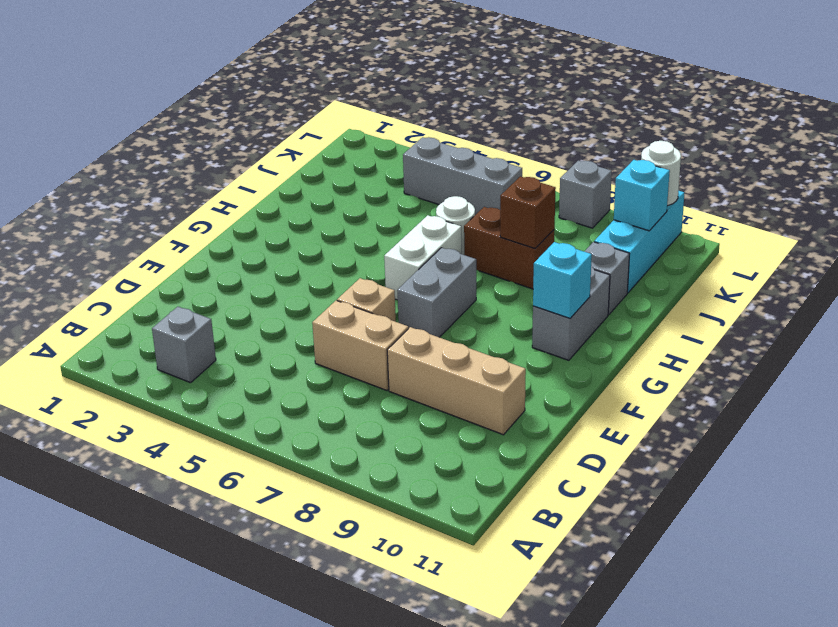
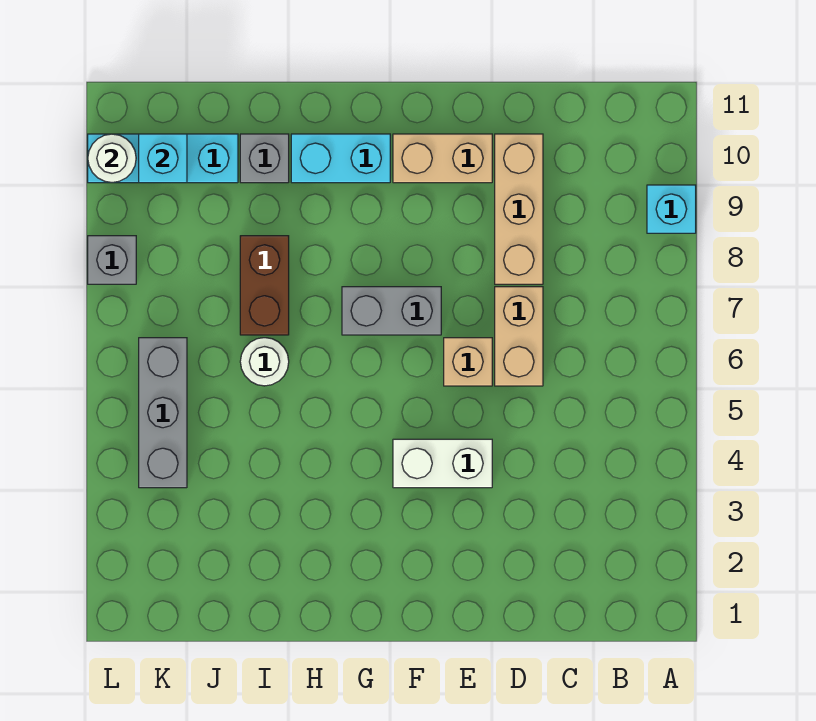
grey 1x1 brick [152,307,216,383] -> none
none -> tan 1x2 brick [393,134,492,183]
white 1x2 brick [384,215,462,300] -> white 1x2 brick moved to [393,439,492,488]
grey 1x2 brick [532,267,610,360] -> cyan 1x2 brick [291,134,390,183]
cyan 1x1 brick [533,242,592,318] -> cyan 1x1 brick moved to [647,185,696,233]
brown 1x1 brick [500,176,556,248] -> none

